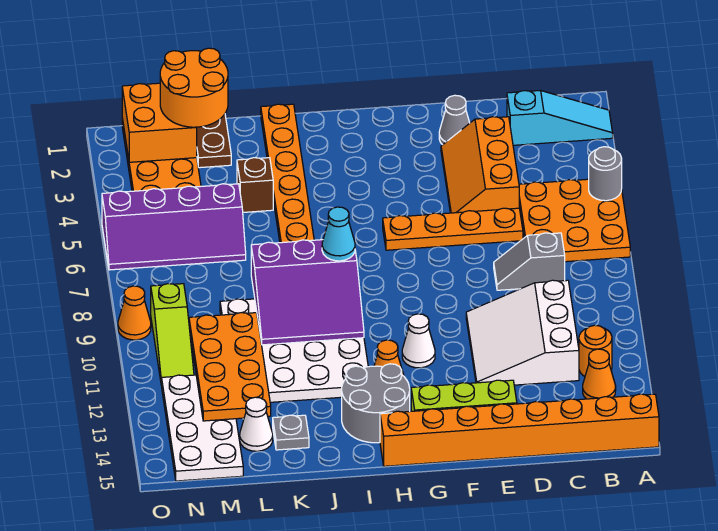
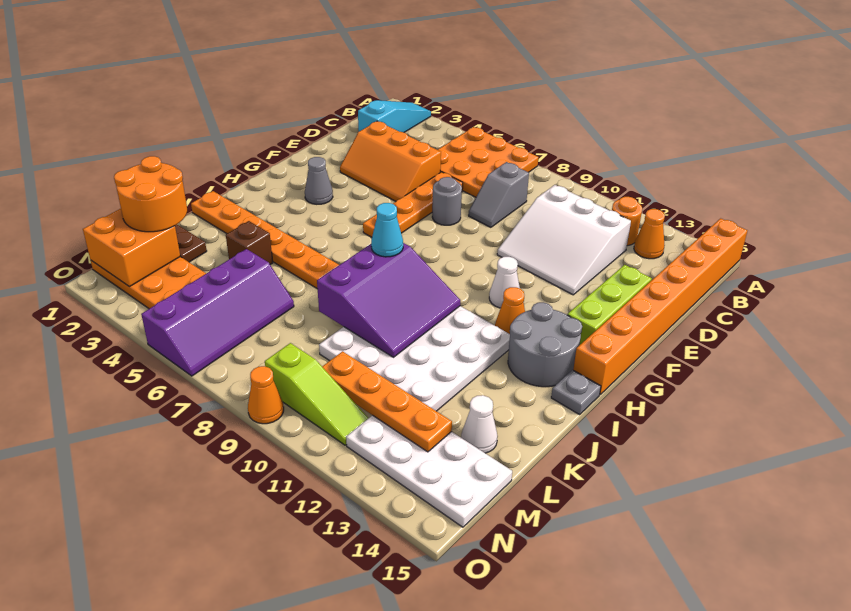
grey 1x1 round brick [589,147,622,201] -> grey 1x1 round brick moved to [432,177,462,225]
grey 1x1 cone [439,95,470,145] -> grey 1x1 cone moved to [305,157,333,204]
grey 1x1 plate [273,415,309,450] -> grey 1x1 plate moved to [551,370,601,415]
orange 2x4 plate [189,313,271,421] -> orange 1x4 plate [322,351,452,452]

